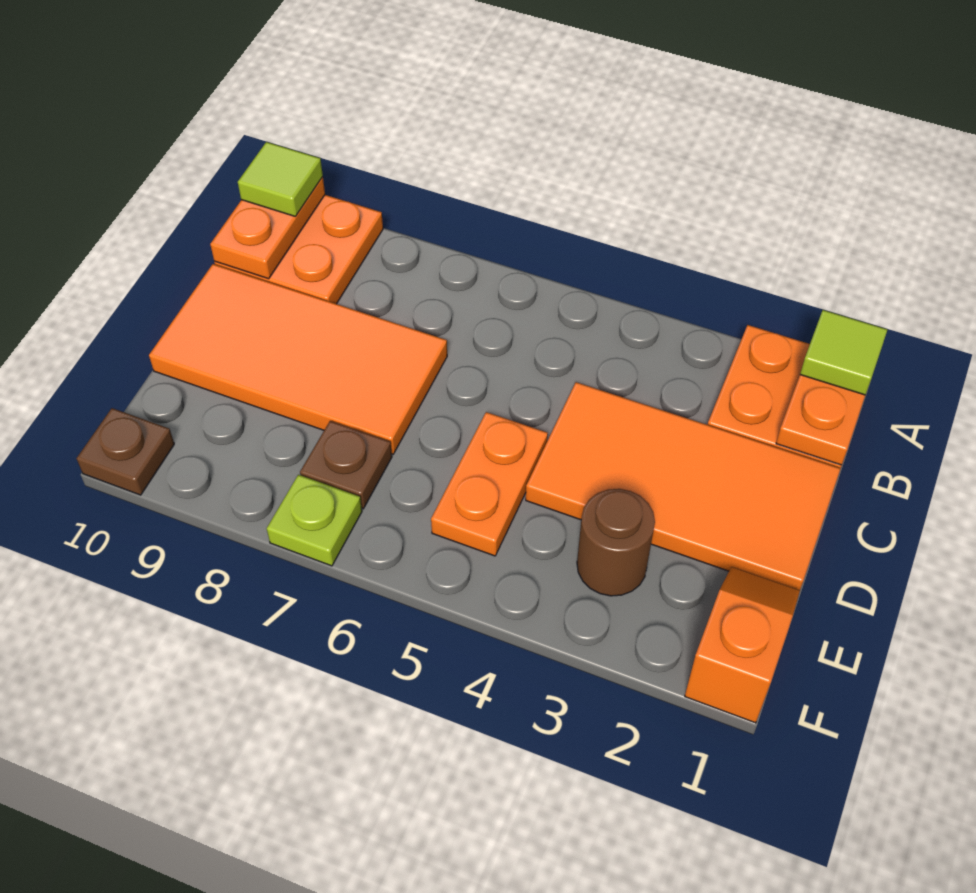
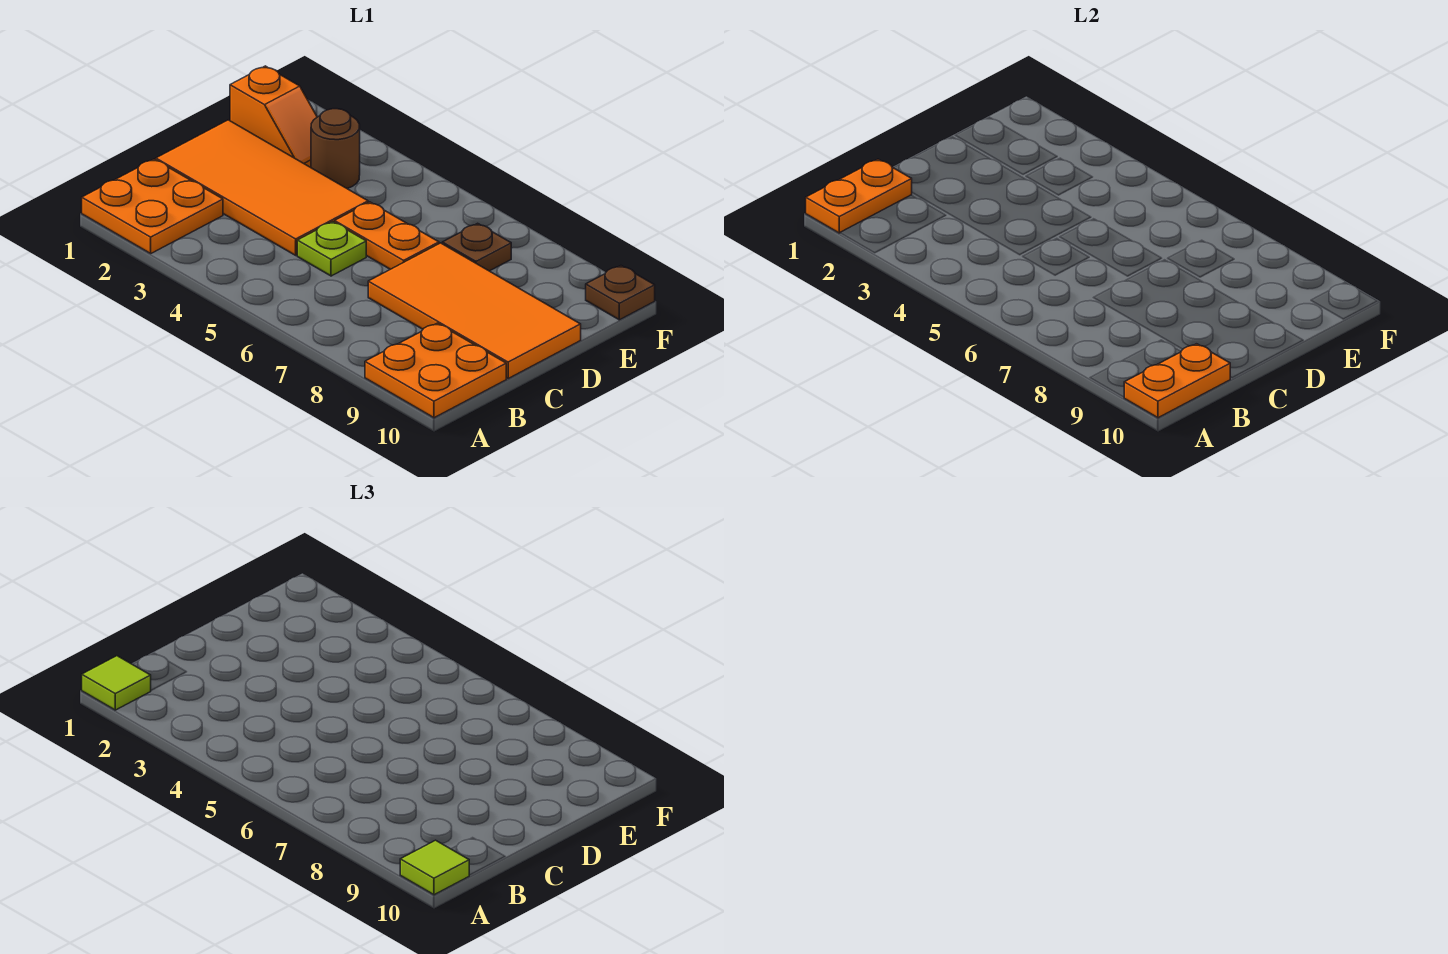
orange 1x2 plate [431,412,548,556] -> orange 1x2 plate turned to [335,202,439,269]
orange 1x2 slope [685,567,800,723] -> orange 1x2 slope turned to [230,66,317,167]
lime 1x1 plate [267,475,362,566] -> lime 1x1 plate moved to [297,222,366,276]

